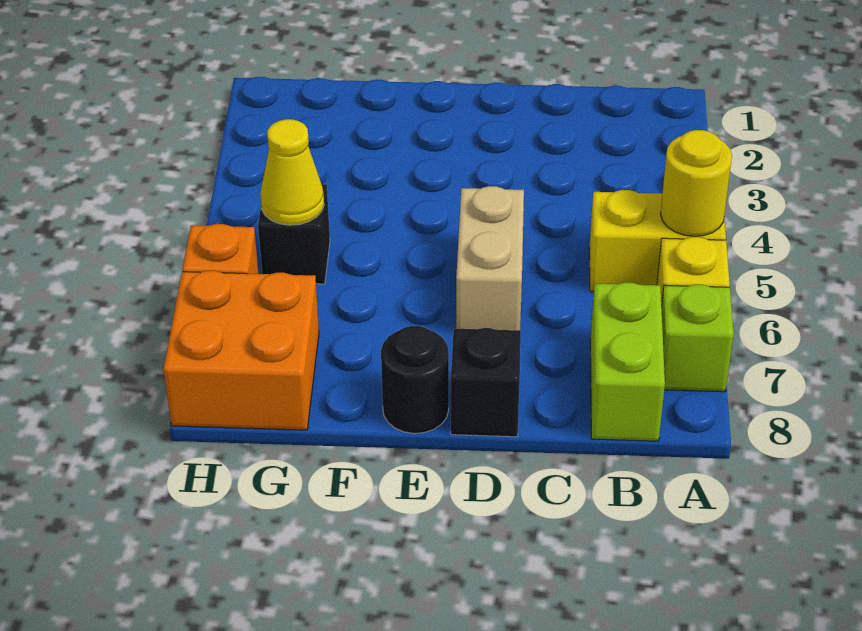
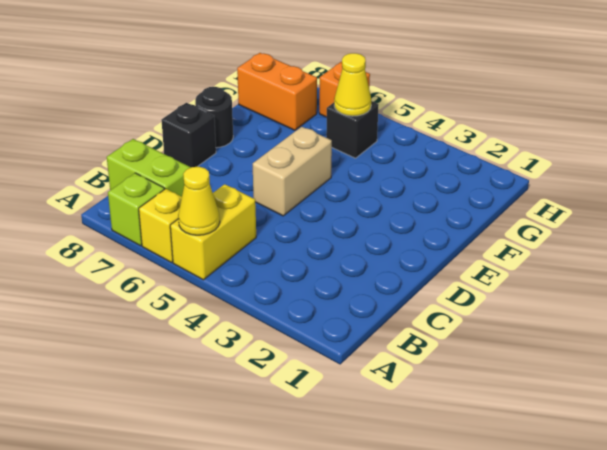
yellow 1x1 round brick [661,130,732,236] -> yellow 1x1 cone [178,167,220,235]
tan 1x2 brick [456,186,524,330] -> tan 1x2 brick turned to [253,127,332,216]
orange 2x2 brick [163,271,319,430] -> orange 1x2 brick [237,53,317,130]

